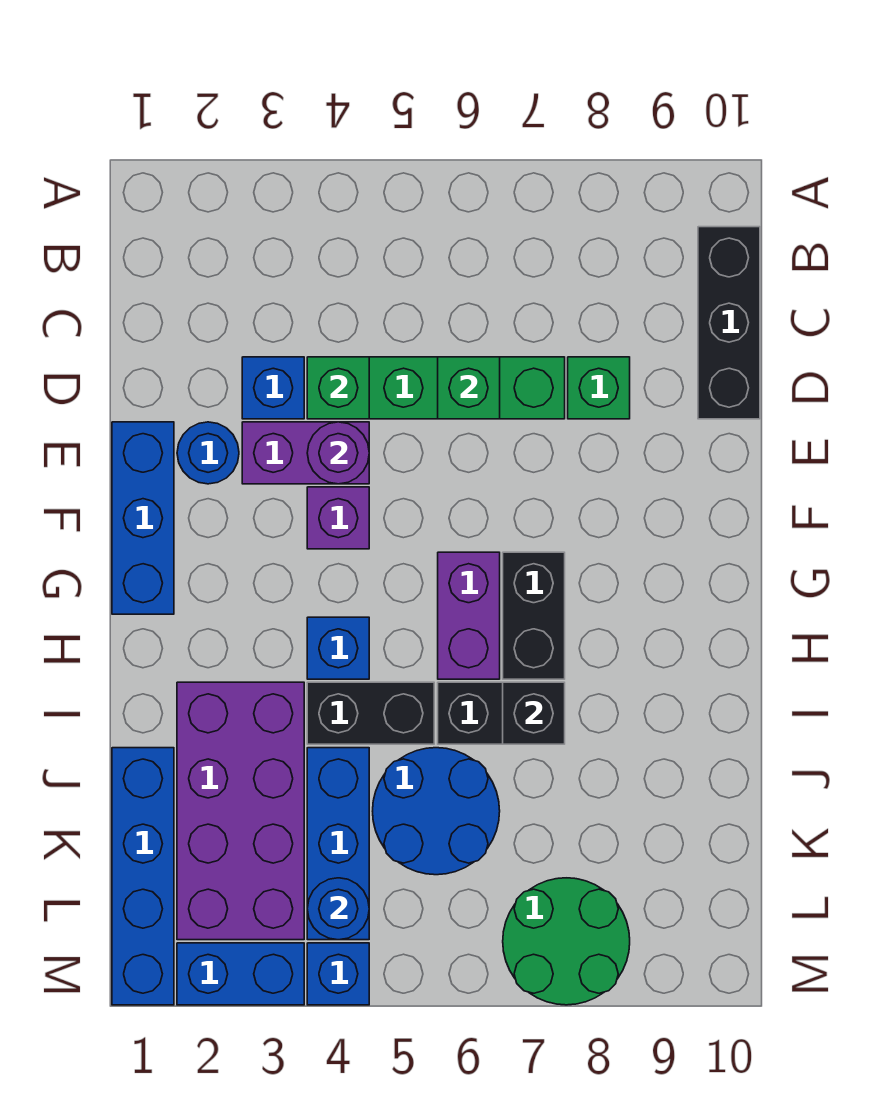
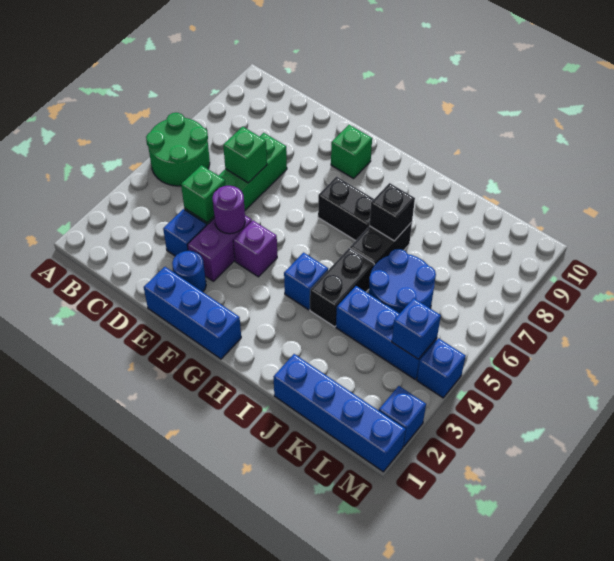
black 1x3 brick [698,227,760,419] -> none
green 1x1 brick [568,357,630,419] -> green 1x1 brick moved to [331,125,372,178]
purple 1x2 brick [438,552,500,679] -> none
purple 2x4 brick [177,682,304,940] -> none
blue 1x1 round brick [307,878,369,940] -> blue 1x1 brick [392,298,441,359]
green 2x2 round brick [503,878,630,1005] -> green 2x2 round brick moved to [146,113,210,186]
blue 1x2 brick [177,943,304,1005] -> blue 1x1 brick [379,386,426,447]

